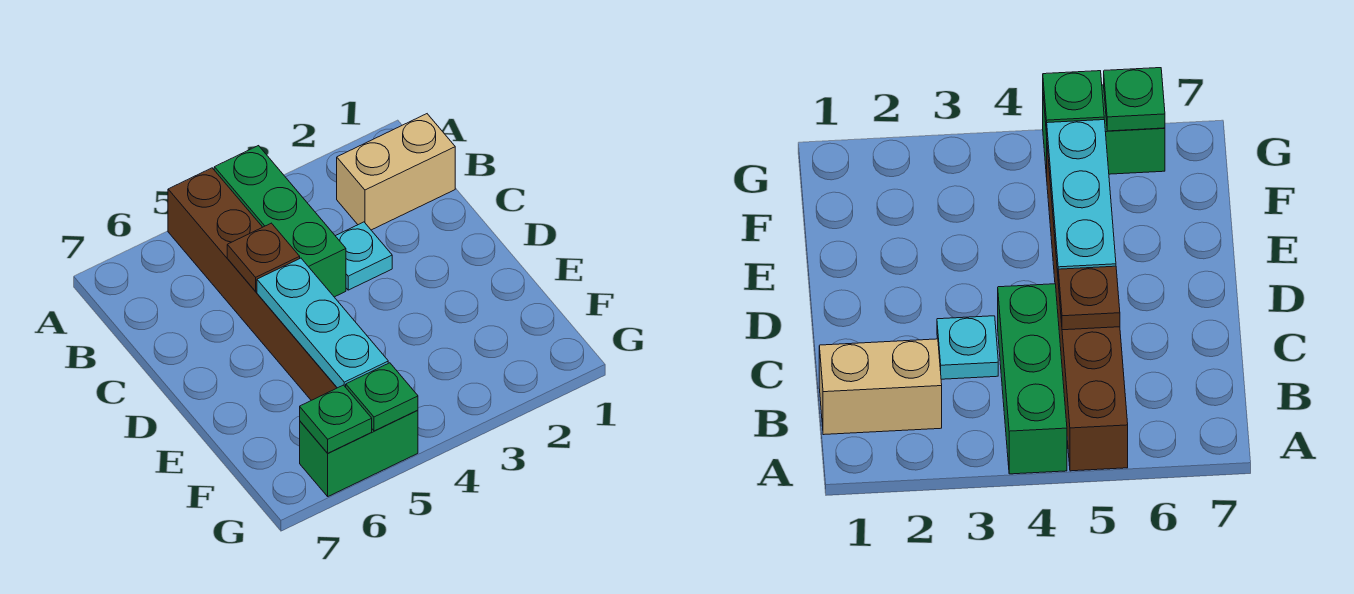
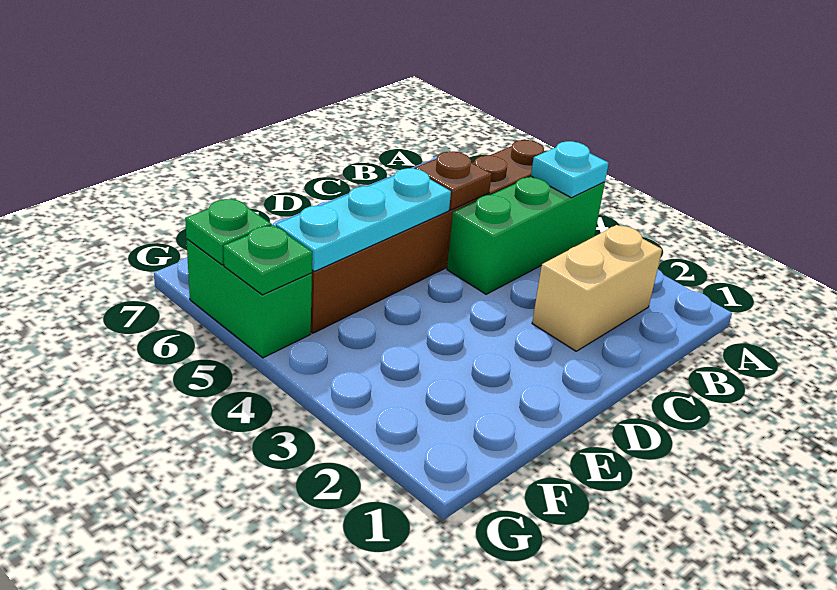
tan 1x2 brick [337,114,455,230] -> tan 1x2 brick turned to [532,225,662,351]
cyan 1x1 plate [336,222,392,290] -> cyan 1x1 plate moved to [531,141,609,198]

